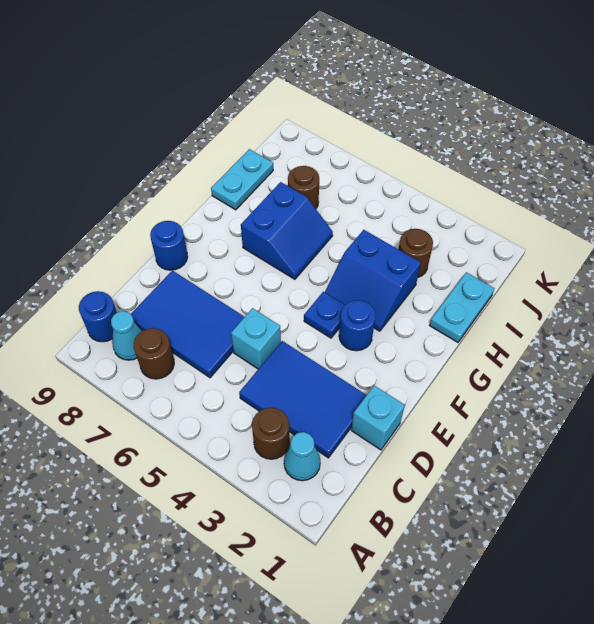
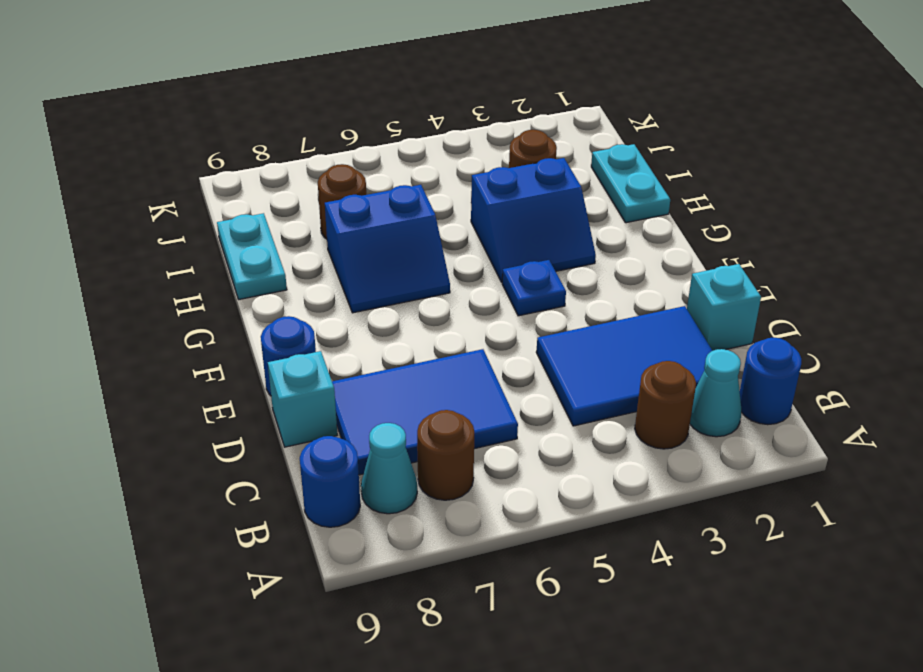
cyan 1x1 brick [231,308,281,369] -> cyan 1x1 brick moved to [268,351,337,447]
blue 1x1 round brick [339,300,376,351] -> blue 1x1 round brick moved to [740,338,801,425]
blue 2x2 slope [241,182,333,279] -> blue 2x2 slope turned to [325,185,450,313]

